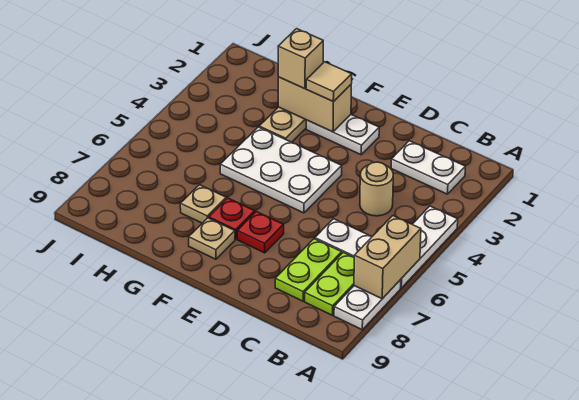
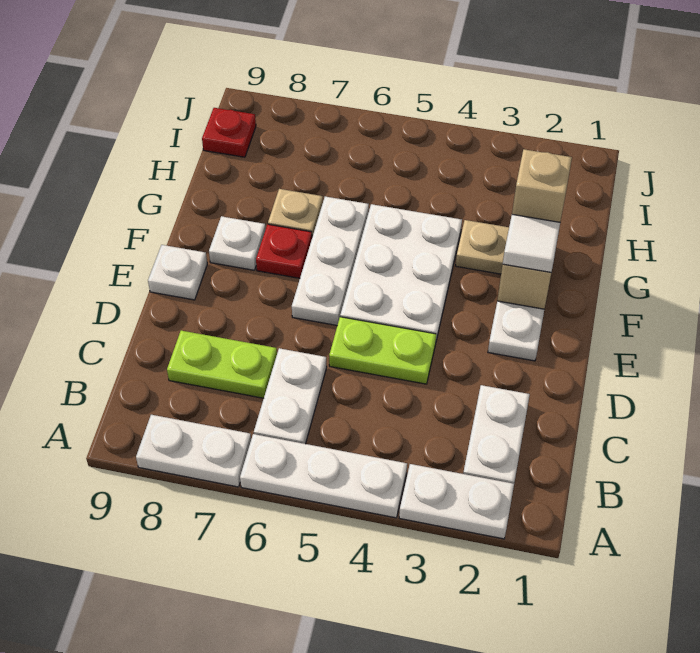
none -> white 1x2 plate [399,464,514,539]
tan 1x2 brick [354,216,421,299] -> none
lime 1x2 plate [305,253,354,315] -> lime 1x2 plate moved to [329,317,436,384]
tan 1x1 round brick [360,162,393,216] -> none
none -> white 1x3 plate [292,197,369,325]
red 1x1 plate [237,211,284,253] -> red 1x1 plate moved to [202,108,256,157]
none -> white 1x1 plate [148,245,207,300]
tan 1x1 tile [306,62,352,102] -> white 1x1 tile [503,214,560,272]
tan 1x1 plate [189,218,235,259] -> white 1x1 plate [209,216,266,270]

